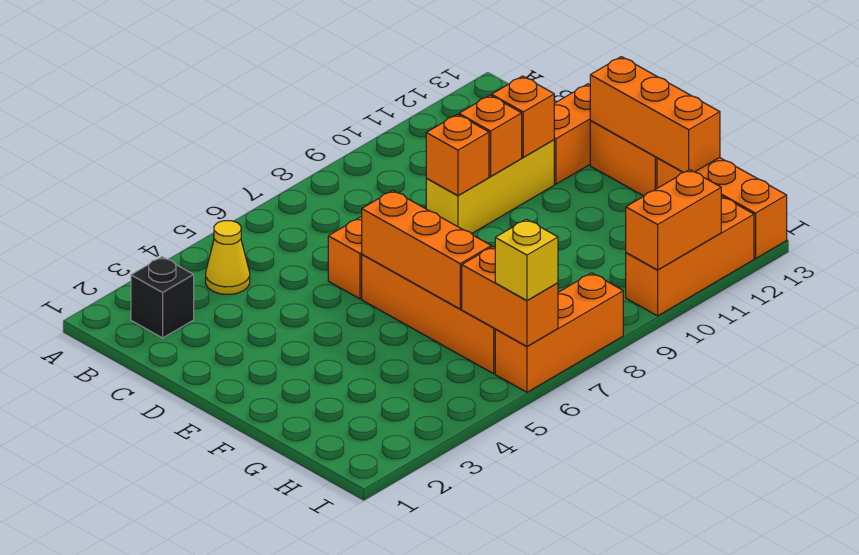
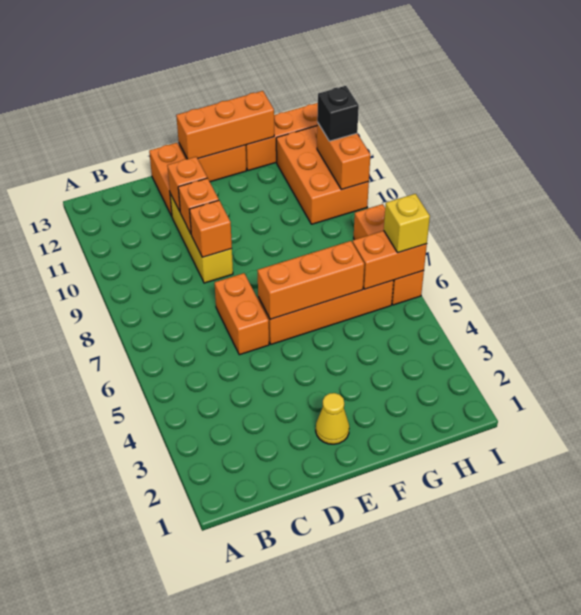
black 1x1 brick [131,257,194,338] -> black 1x1 brick moved to [317,86,359,141]
yellow 1x1 cone [206,221,250,294] -> yellow 1x1 cone moved to [316,393,349,444]
orange 1x3 brick [626,197,754,316] -> orange 2x3 brick [276,126,369,224]

